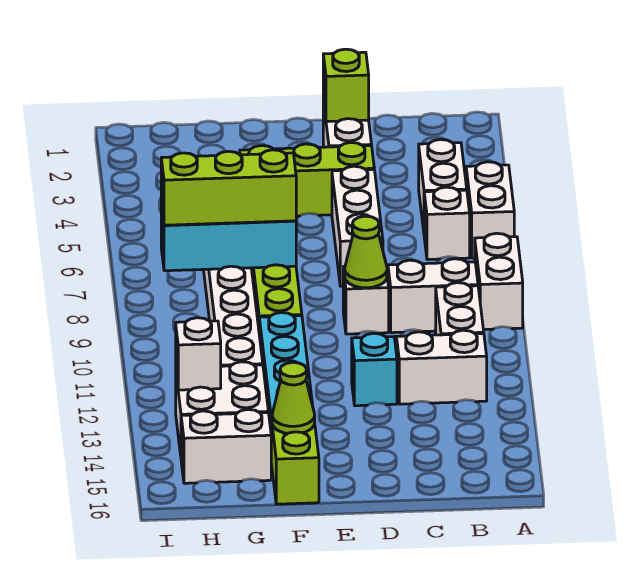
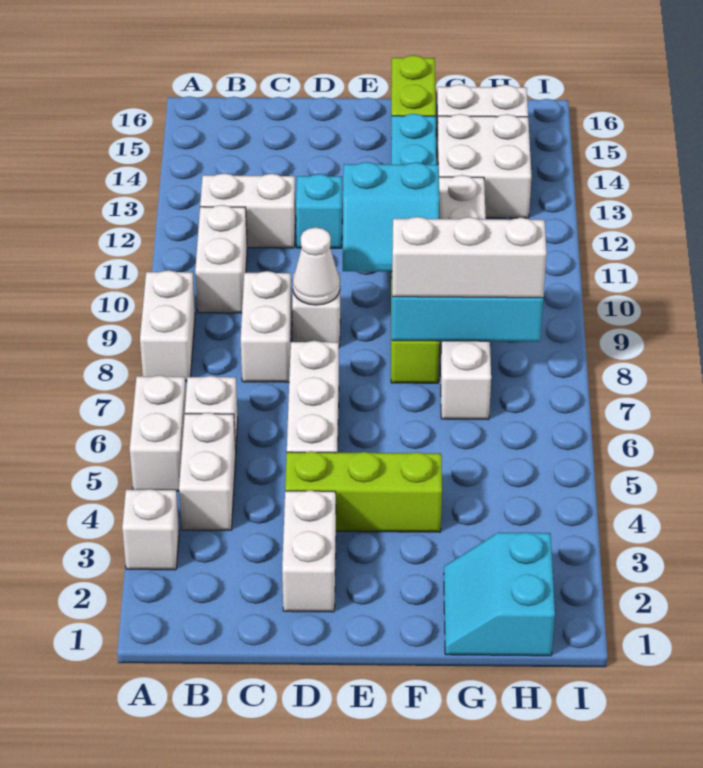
white 1x2 brick [388,259,478,333] -> white 1x2 brick turned to [241,271,292,382]
lime 1x1 brick [323,49,369,122] -> none
lime 1x1 cone [345,216,387,288] -> white 1x1 cone [293,227,340,305]
none -> cyan 2x2 slope [343,162,439,272]
lime 1x3 brick [161,150,296,225] -> white 1x3 brick [392,217,547,298]
lime 1x1 cone [272,362,315,434] -> none
none -> cyan 2x2 slope [444,532,555,656]
white 1x1 brick [176,318,221,390] -> white 1x1 brick moved to [122,489,179,570]

